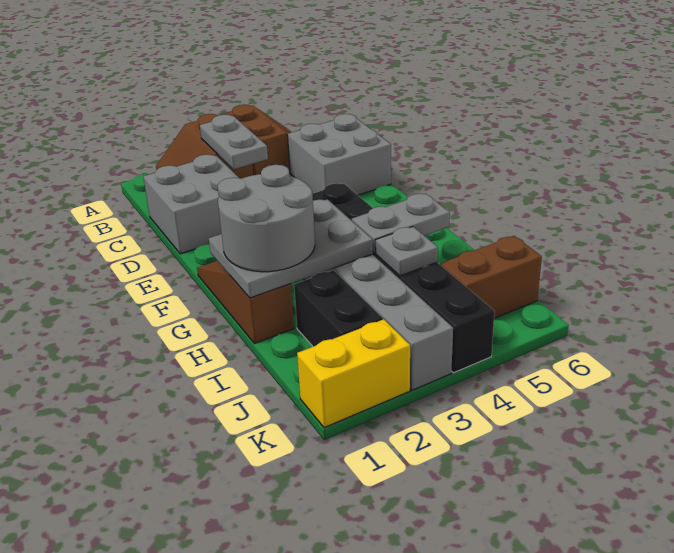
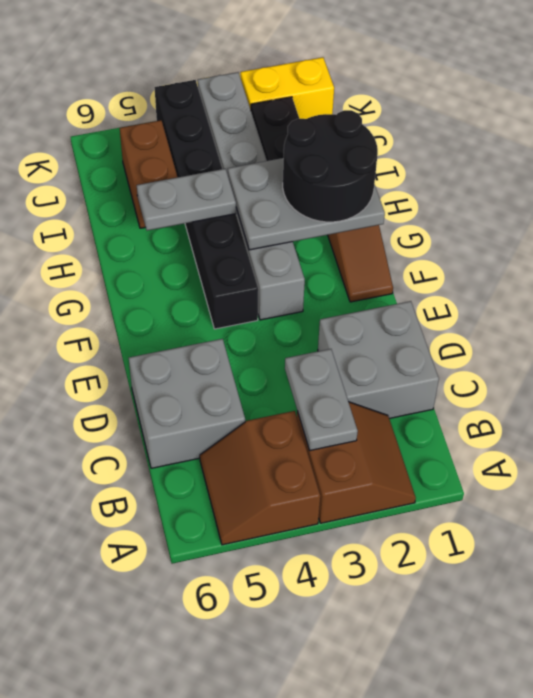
grey 2x2 round brick [218,165,315,272] -> black 2x2 round brick [283,110,378,222]
grey 1x1 plate [376,227,438,276] -> none
brown 1x2 brick [441,236,542,318] -> brown 1x2 brick turned to [120,120,177,228]

